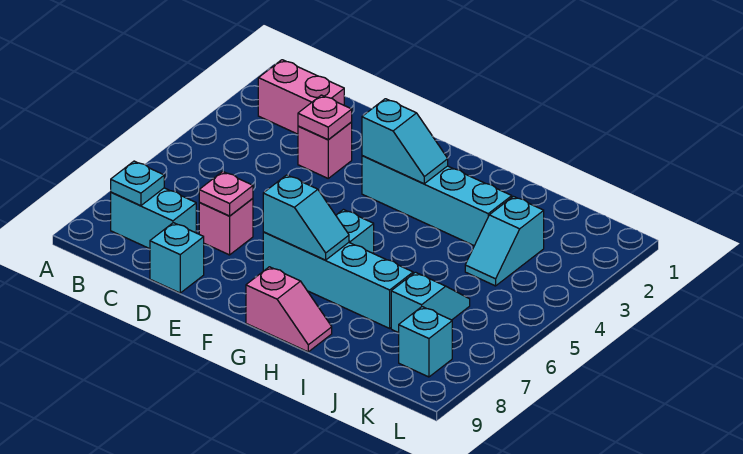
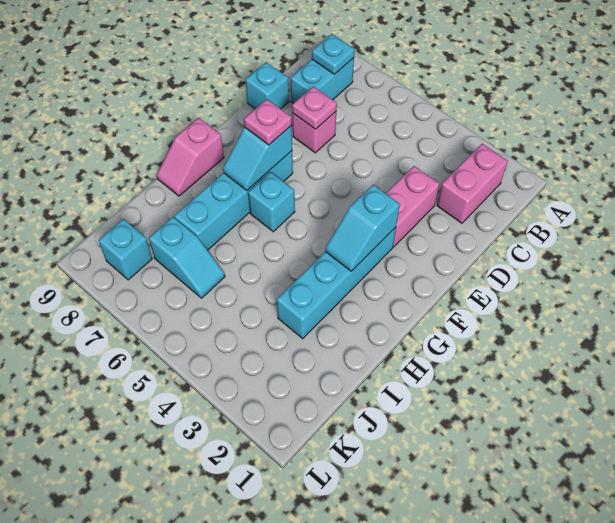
pink 1x1 brick [298,122,352,178] -> pink 1x2 brick [386,166,439,247]
pink 1x1 plate [298,95,352,140] -> pink 1x1 plate moved to [244,99,292,145]
cyan 1x2 slope [465,196,544,286] -> none

